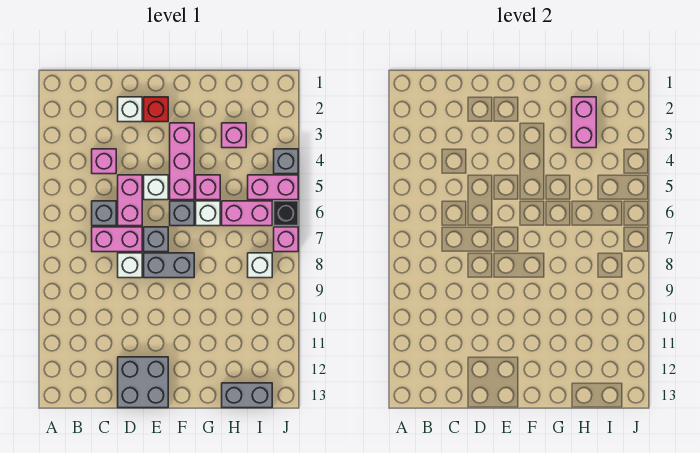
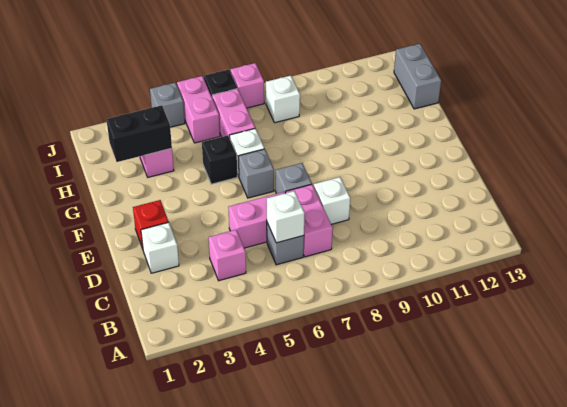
grey 2x2 brick [118,357,168,408] -> none
white 1x1 brick [144,175,168,200] -> white 1x1 brick moved to [266,191,305,243]
grey 1x2 brick [144,253,194,278] -> none
pink 1x3 brick [170,123,194,200] -> none
pink 1x1 brick [196,175,220,200] -> black 1x1 brick [202,135,237,184]
pink 1x2 brick [572,97,596,148] -> black 1x2 brick [106,105,172,162]

